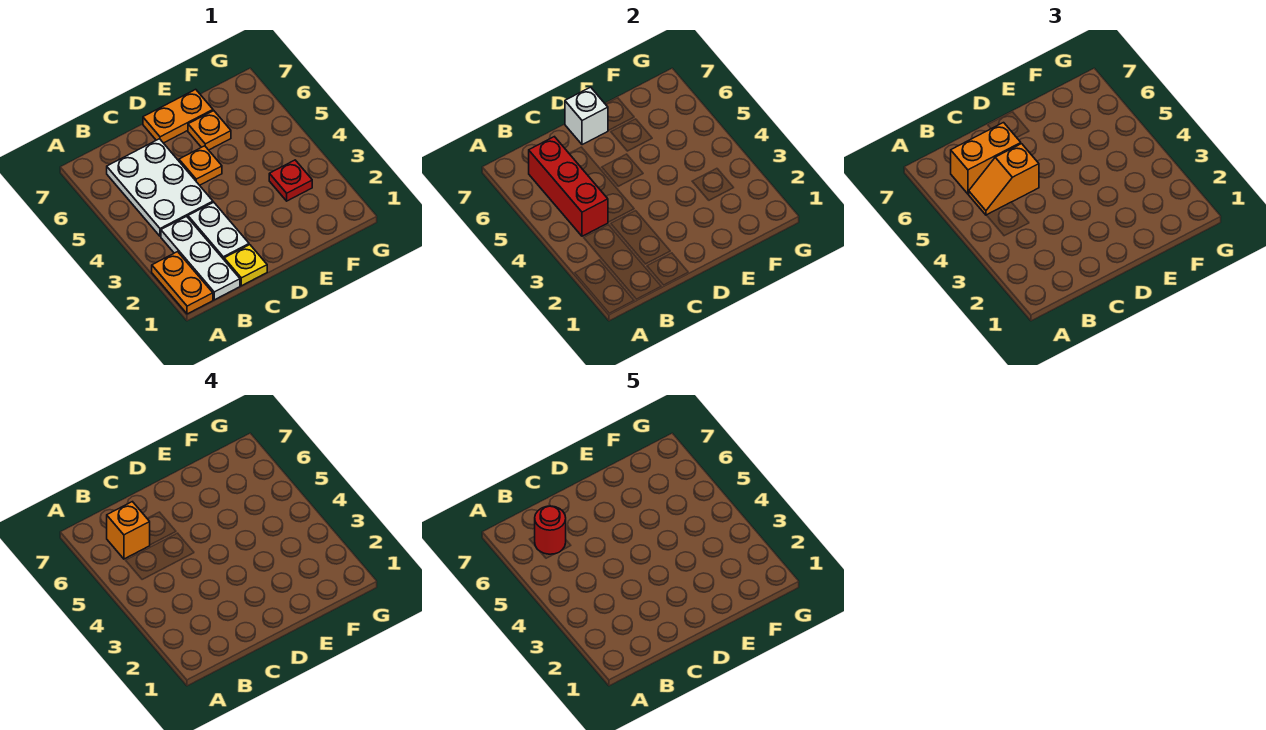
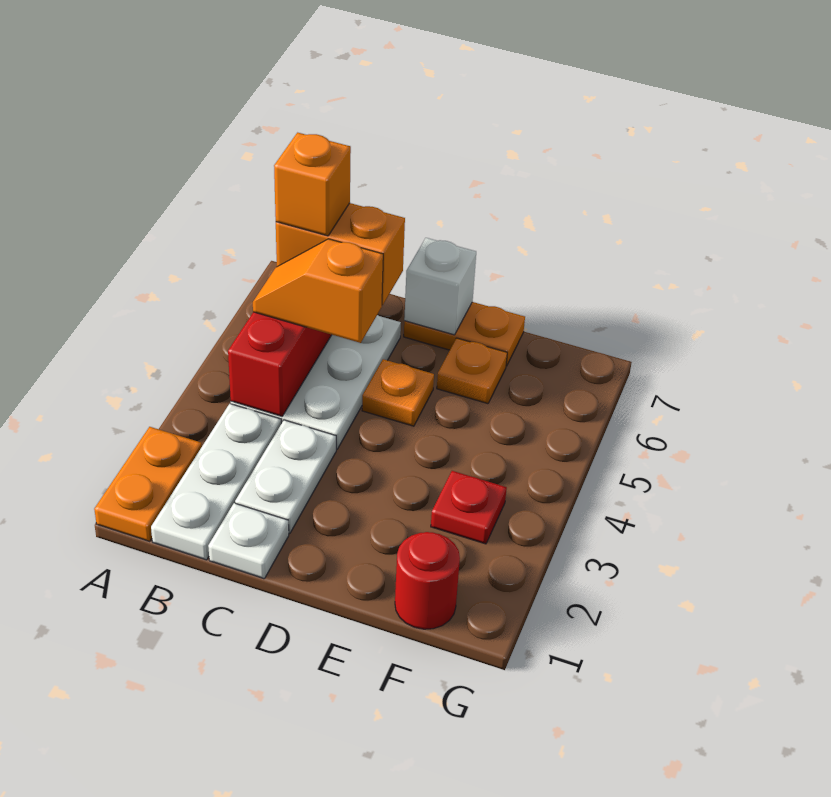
red 1x1 round brick [535,506,566,554] -> red 1x1 round brick moved to [395,532,460,629]
yellow 1x1 plate [224,245,267,286] -> white 1x1 plate [208,503,289,579]

